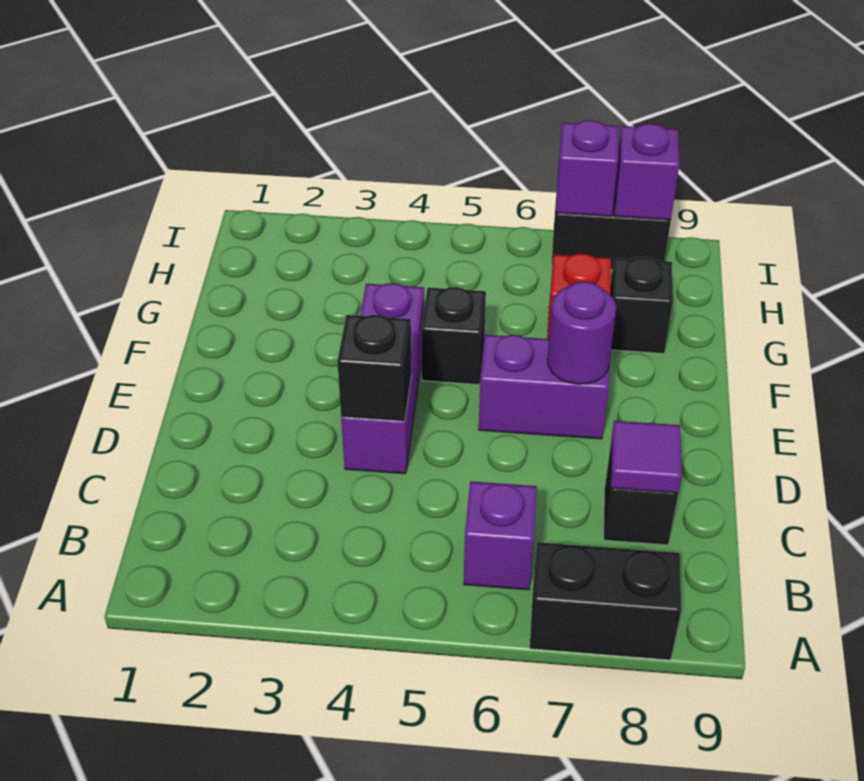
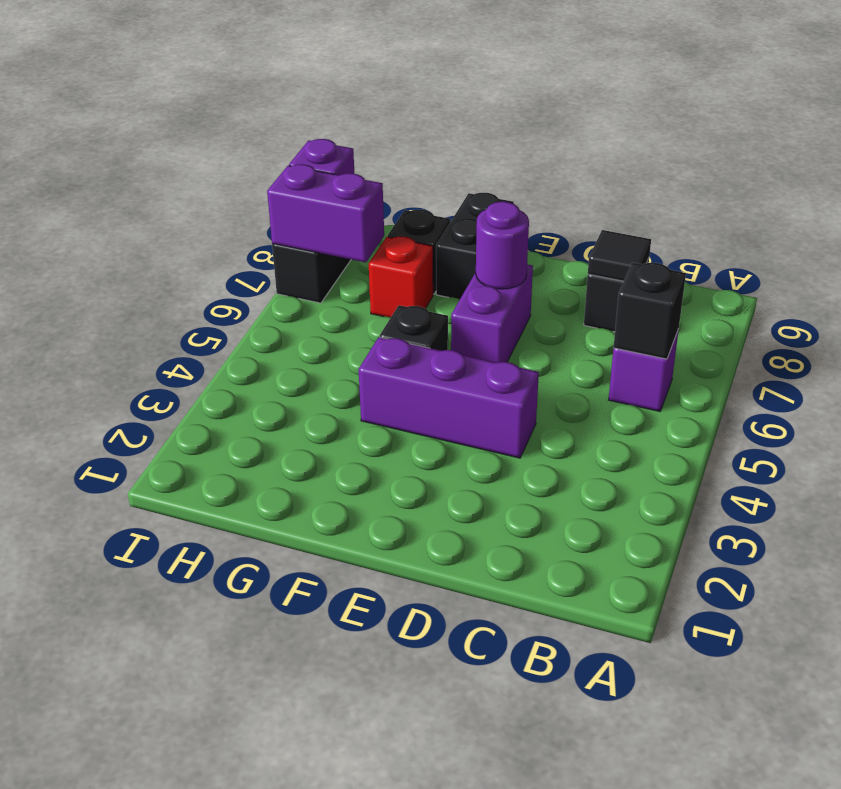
black 1x2 brick [530,542,681,660] -> black 1x2 brick moved to [436,193,514,299]
purple 1x1 tile [611,421,682,493] -> black 1x1 tile [588,230,651,282]
black 1x1 brick [337,315,412,421] -> black 1x1 brick moved to [614,263,686,359]
purple 1x1 brick [556,120,619,217] -> purple 1x2 brick [267,164,384,262]

